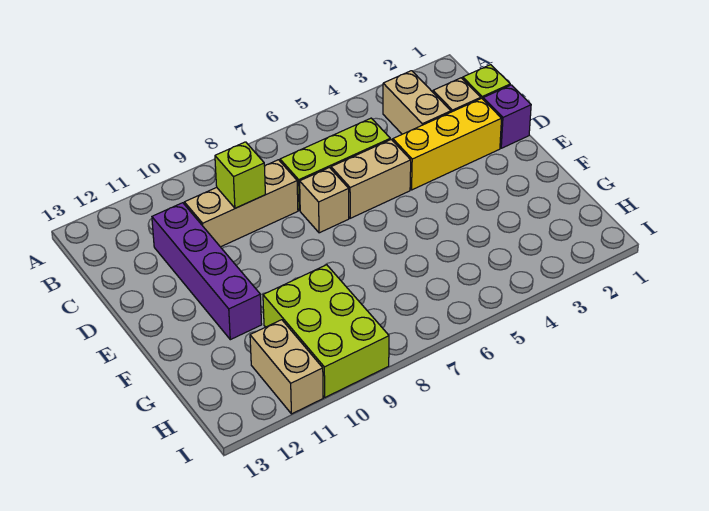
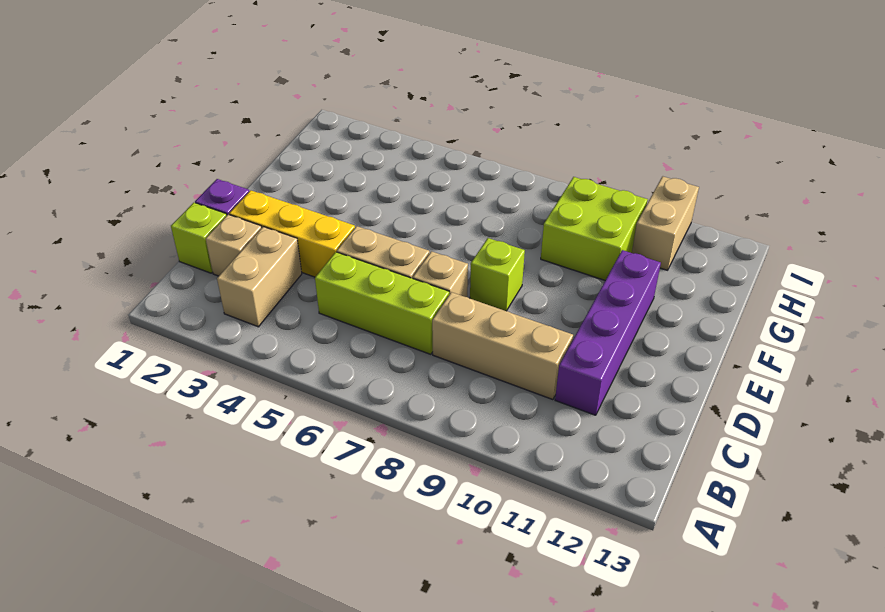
lime 1x1 brick [215,142,265,208] -> lime 1x1 brick moved to [470,238,525,311]
lime 2x3 brick [263,265,389,397] -> lime 2x2 brick [541,177,648,280]

